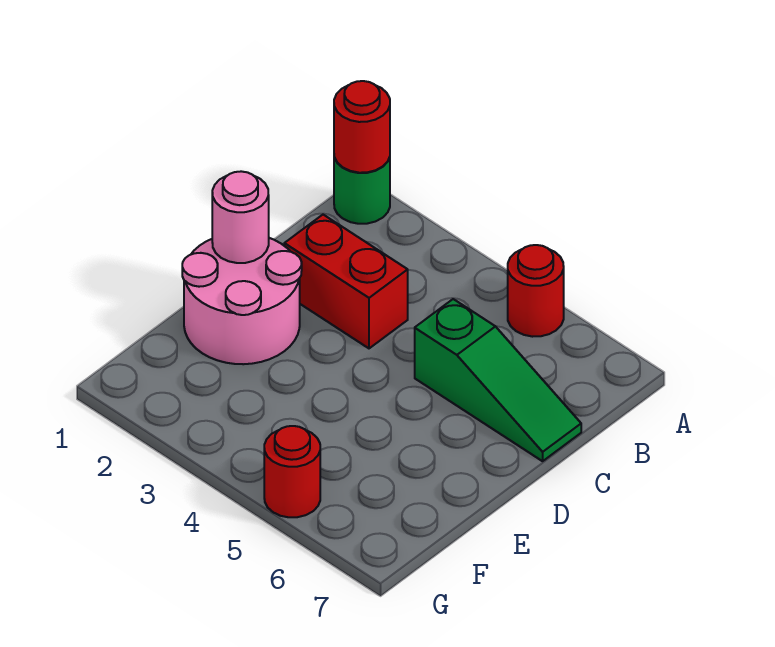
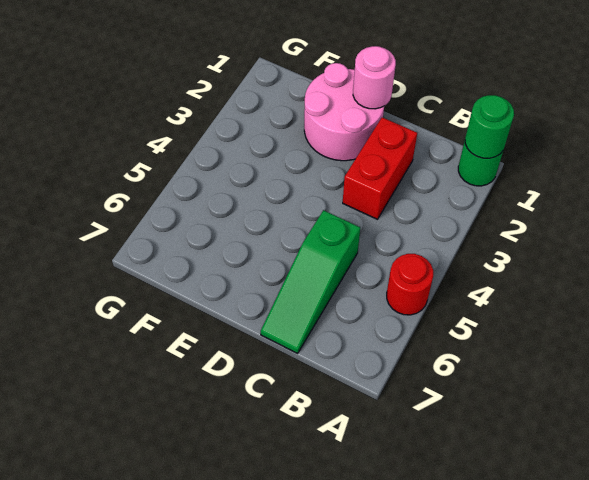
red 1x1 round brick [334,81,390,173] -> green 1x1 round brick [465,95,514,158]
red 1x1 round brick [264,426,320,517] -> none

